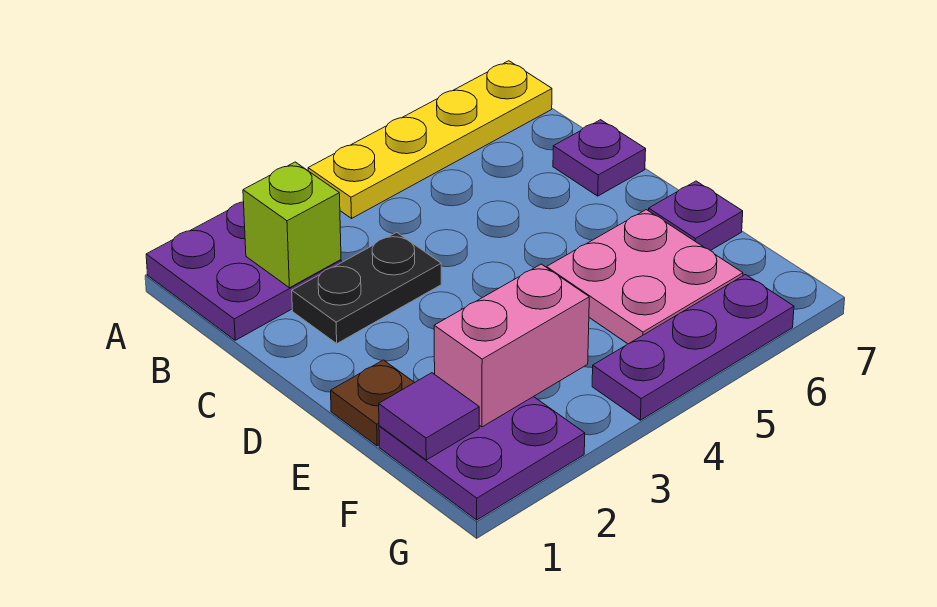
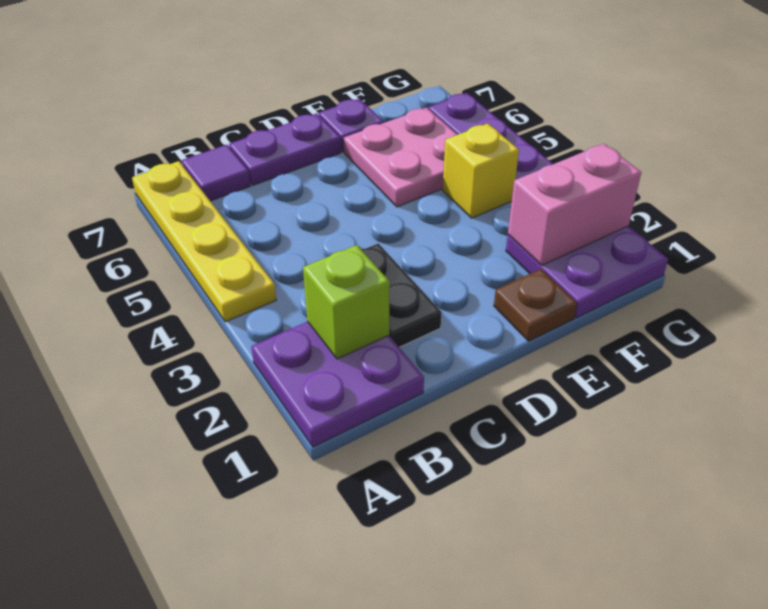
purple 1x1 plate [553,120,646,196] -> purple 1x2 plate [229,113,341,185]
purple 1x1 tile [379,373,479,460] -> purple 1x1 tile moved to [182,145,250,201]
pink 1x2 brick [434,264,589,427] -> pink 1x2 brick turned to [508,144,641,265]
none -> yellow 1x1 brick [443,123,519,218]

